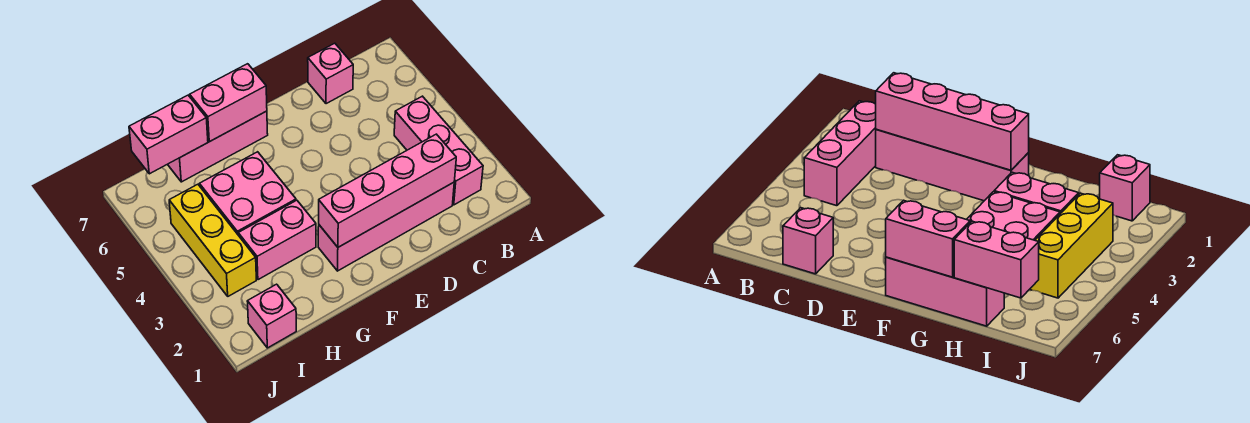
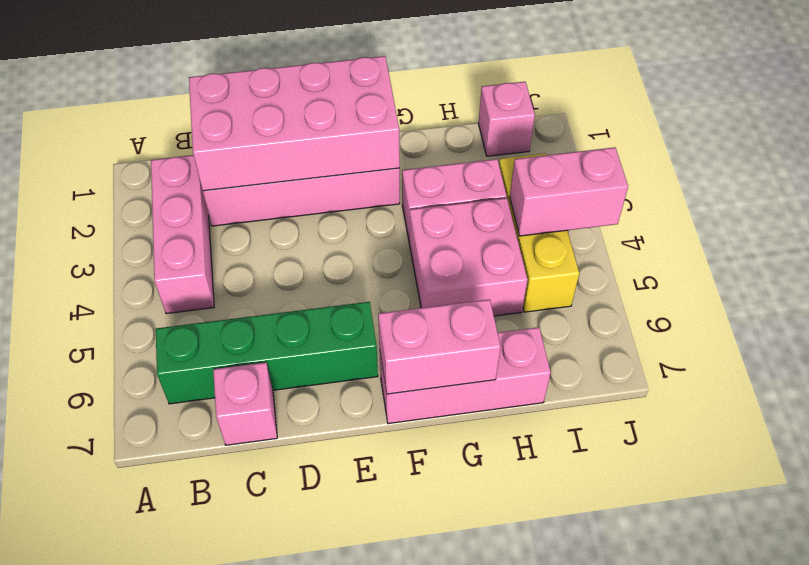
none -> green 1x4 brick [156,302,378,404]
pink 1x4 brick [319,134,456,247] -> pink 2x4 brick [189,56,400,191]
pink 1x2 brick [129,95,208,174] -> pink 1x2 brick moved to [510,147,628,236]

